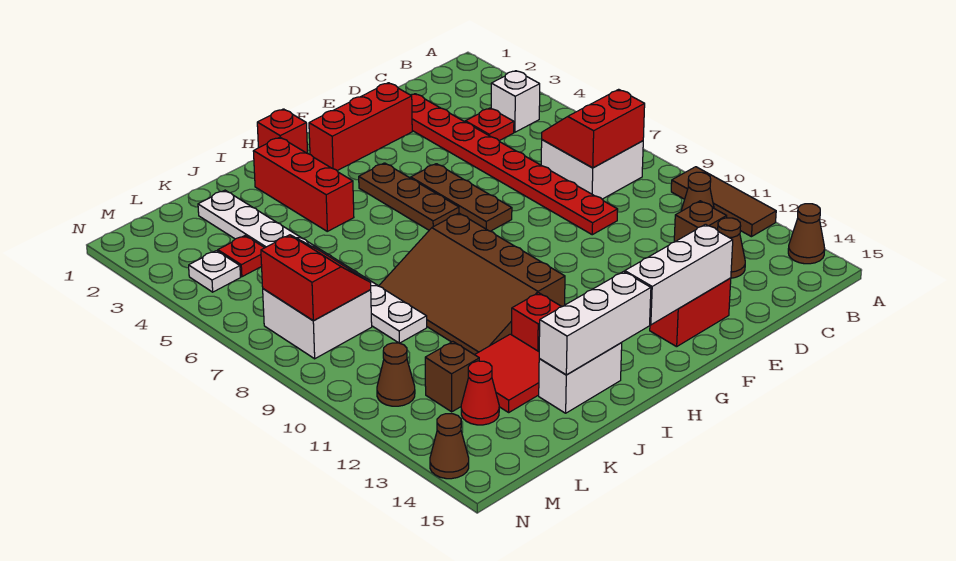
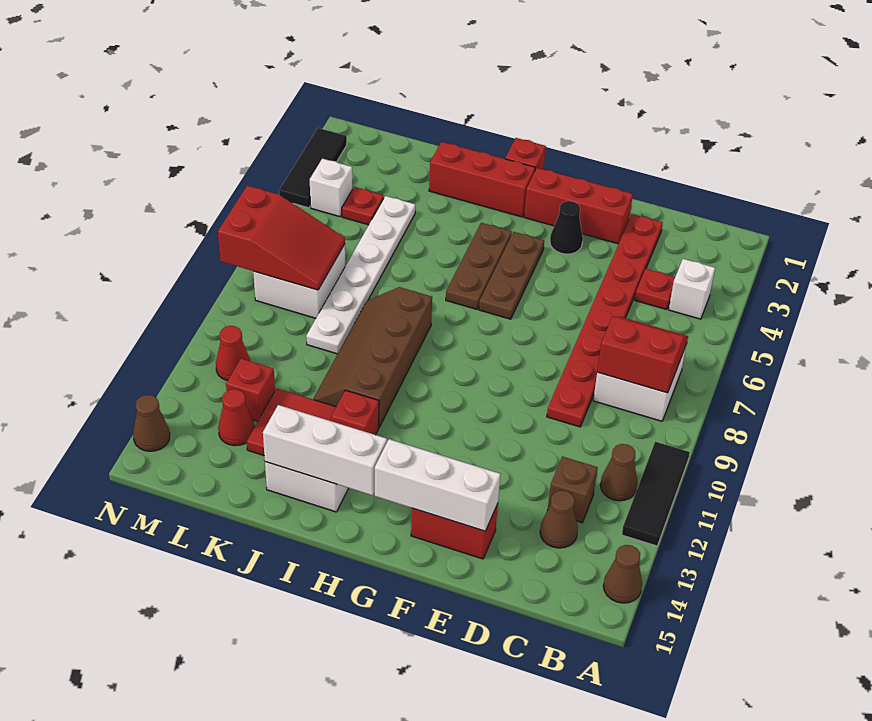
brown 1x3 tile [671,167,776,237] -> black 1x3 tile [622,442,690,546]
none -> black 1x1 cone [550,201,583,254]
brown 1x3 plate [411,164,512,231] -> brown 1x3 plate moved to [446,223,512,309]
brown 3x4 slope [379,213,565,355] -> brown 2x4 slope [313,287,432,427]
red 1x3 brick [253,137,354,231] -> red 1x3 brick turned to [429,142,535,217]
white 1x8 plate [198,190,427,343] -> white 1x6 plate [306,196,415,354]
red 2x2 slope [261,235,371,321] -> red 2x3 slope [218,186,345,290]
brown 1x1 brick [425,342,479,412] -> red 1x1 brick [226,359,275,421]
white 1x1 plate [189,251,240,292] -> white 1x1 brick [310,158,352,217]
brown 1x1 cone [377,343,415,406] -> red 1x1 cone [216,326,250,381]
none -> black 1x3 tile [279,128,347,208]

